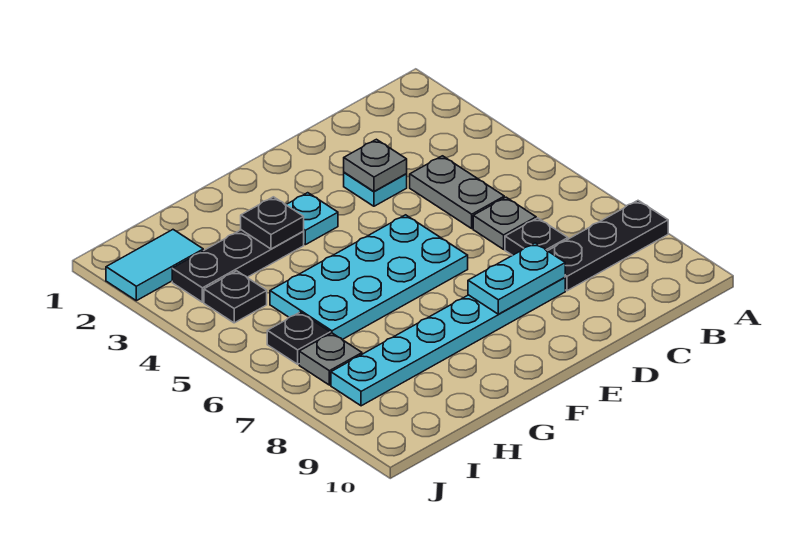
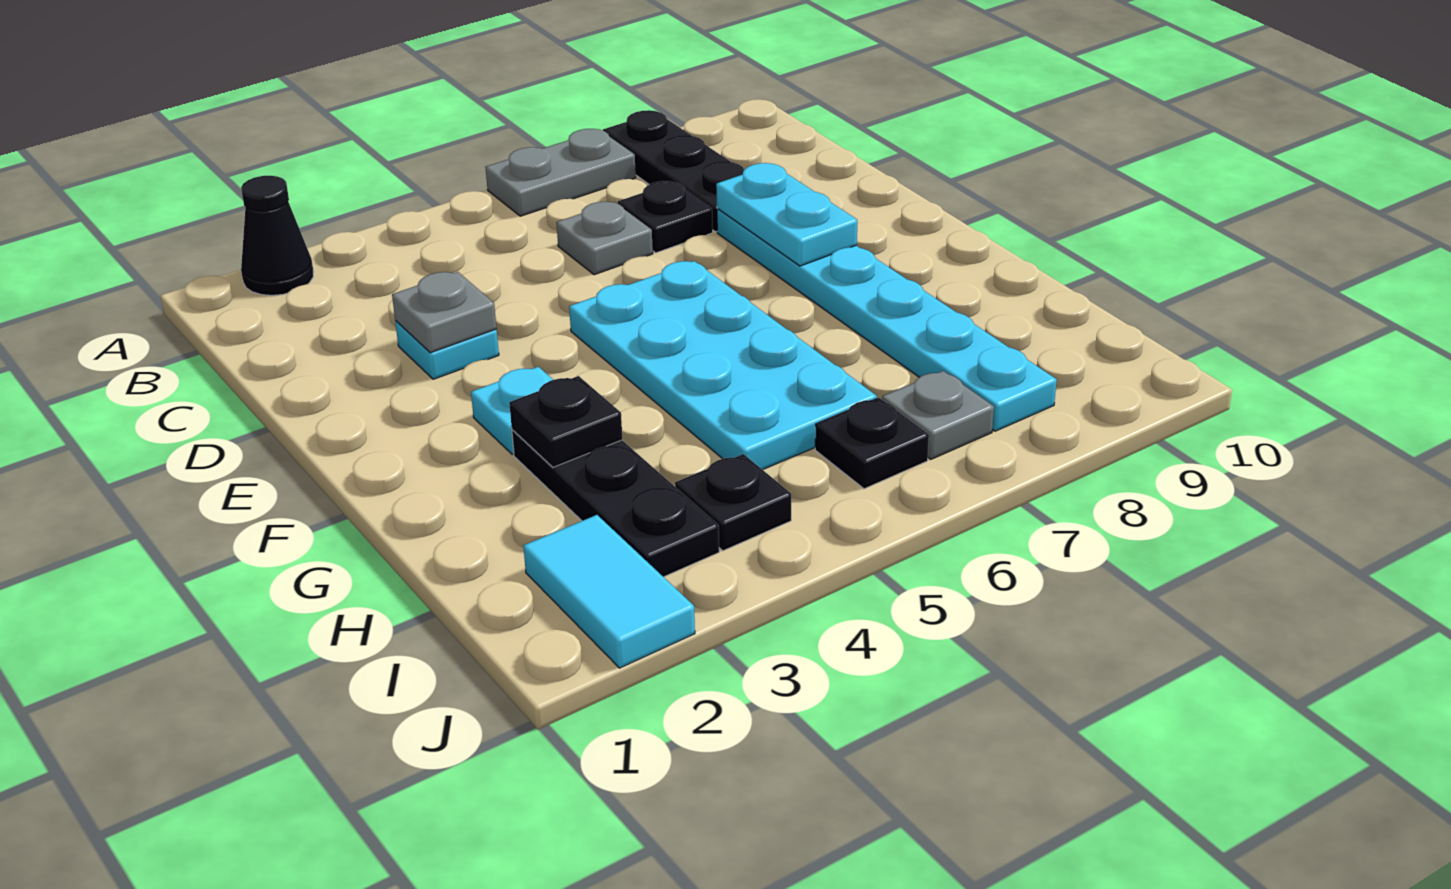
none -> black 1x1 cone [241,176,313,295]
grey 1x2 plate [410,156,504,228] -> grey 1x2 plate moved to [485,129,636,216]

